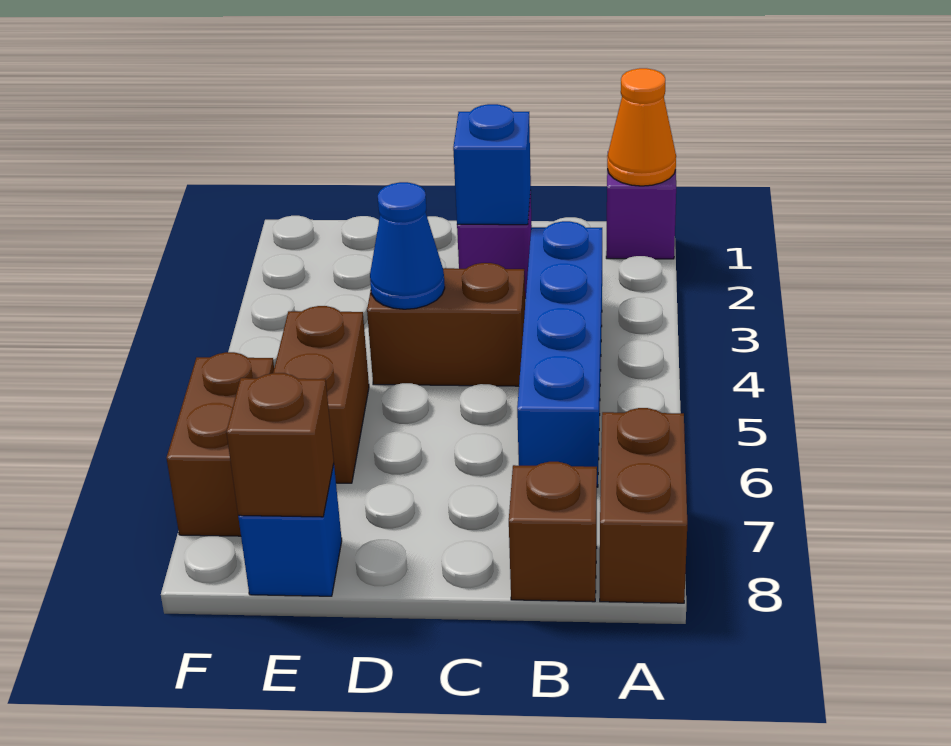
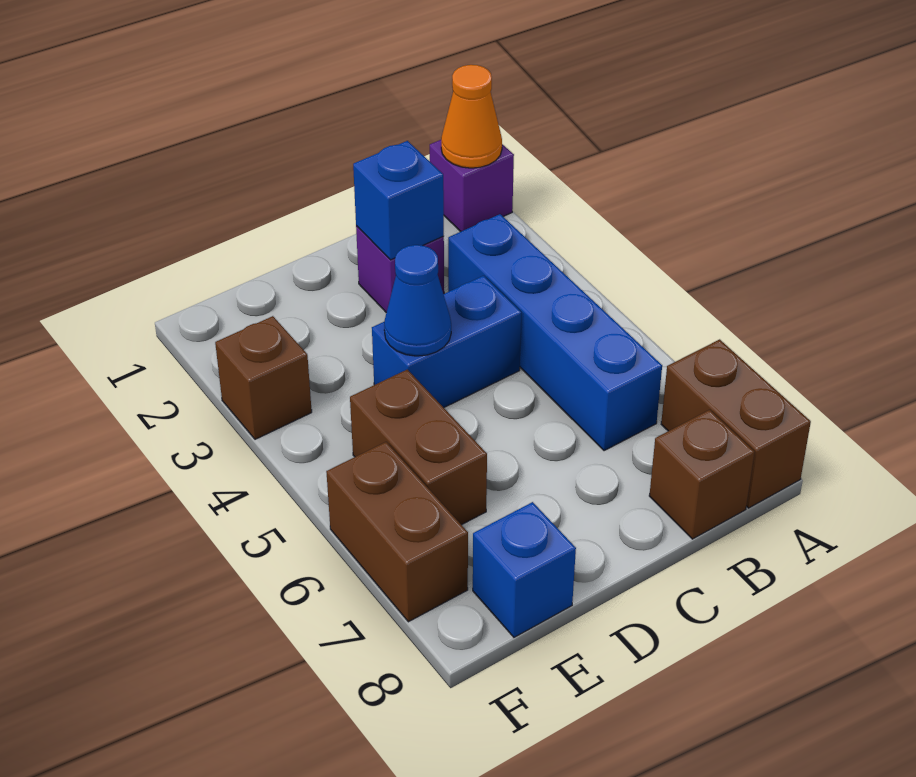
brown 1x2 brick [367,263,525,386] -> blue 1x2 brick [372,276,521,408]
brown 1x1 brick [226,373,334,517] -> brown 1x1 brick moved to [215,316,312,439]

